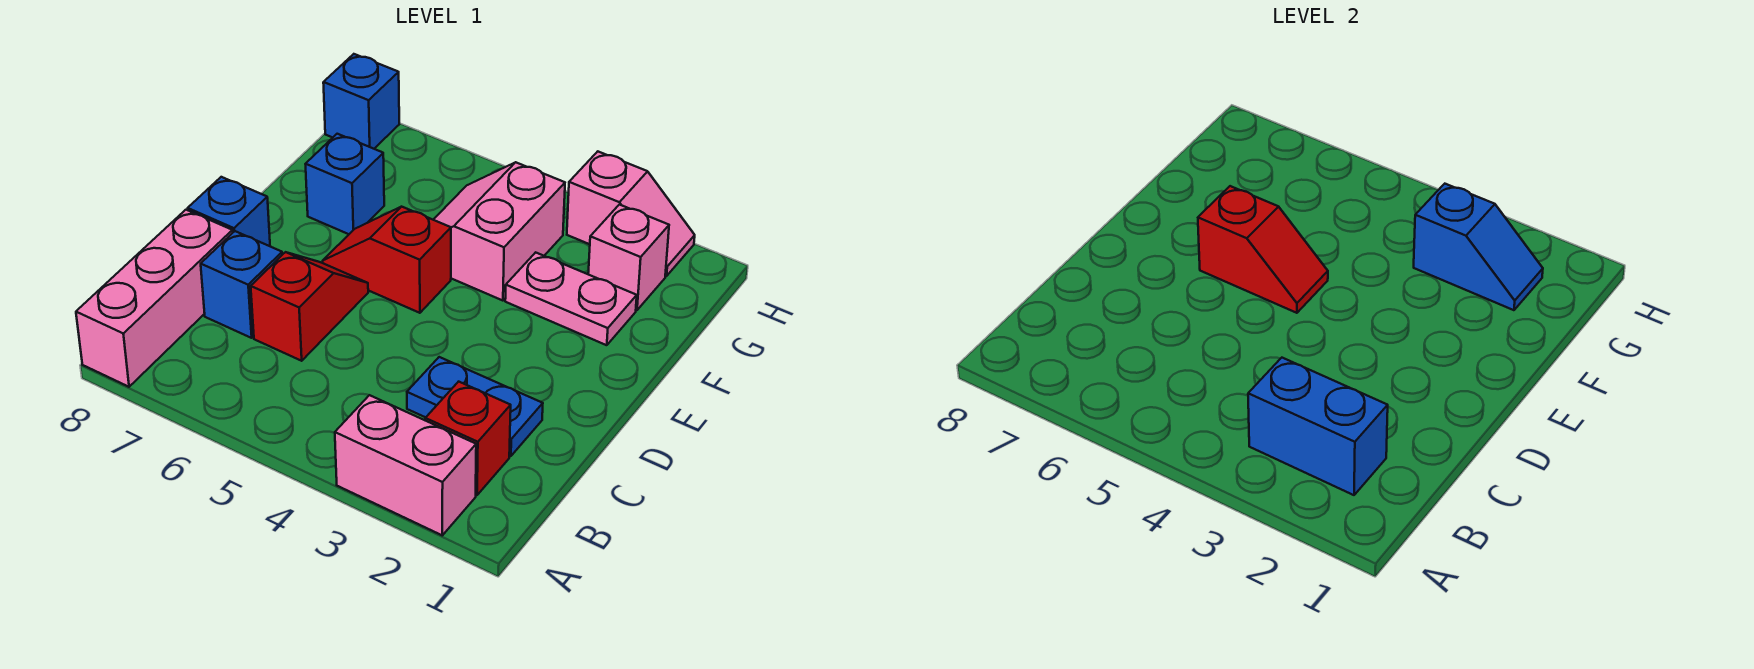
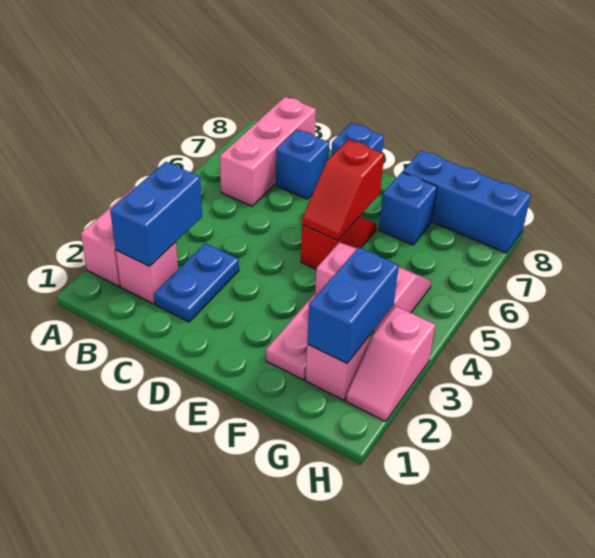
pink 1x3 brick [76,210,233,387] -> pink 1x3 brick turned to [220,97,316,206]
red 1x1 brick [425,382,511,495] -> pink 1x1 brick [116,242,178,304]
red 1x2 slope [251,252,368,361] -> none
blue 1x2 slope [1414,184,1543,310] -> blue 1x2 brick [307,247,399,363]
blue 1x1 brick [323,54,399,149] -> blue 1x3 brick [403,151,531,253]

